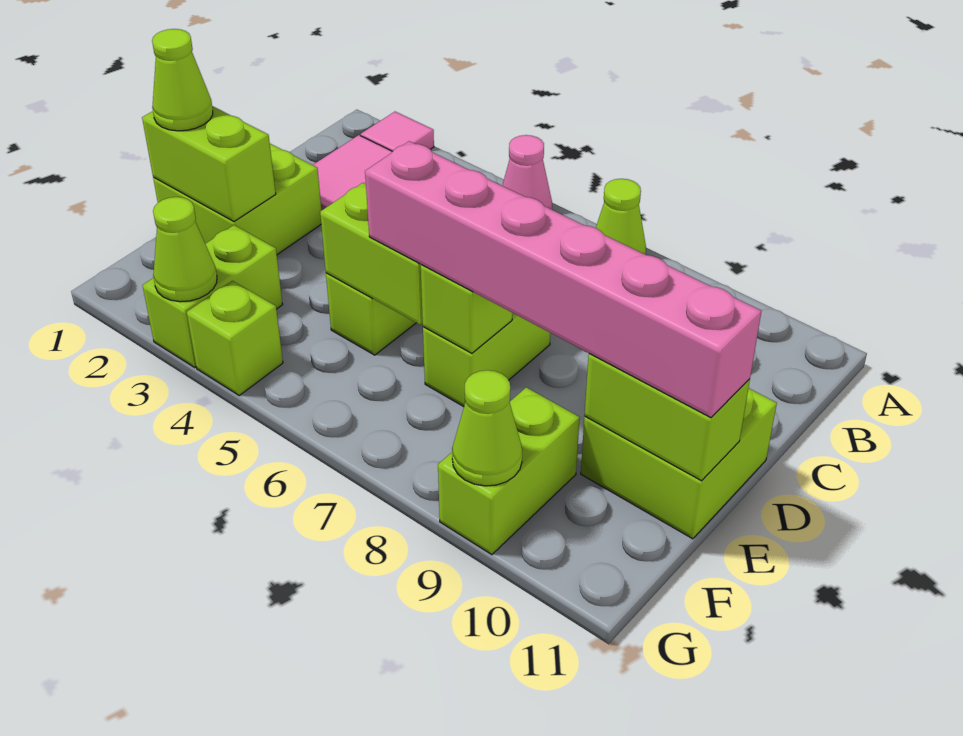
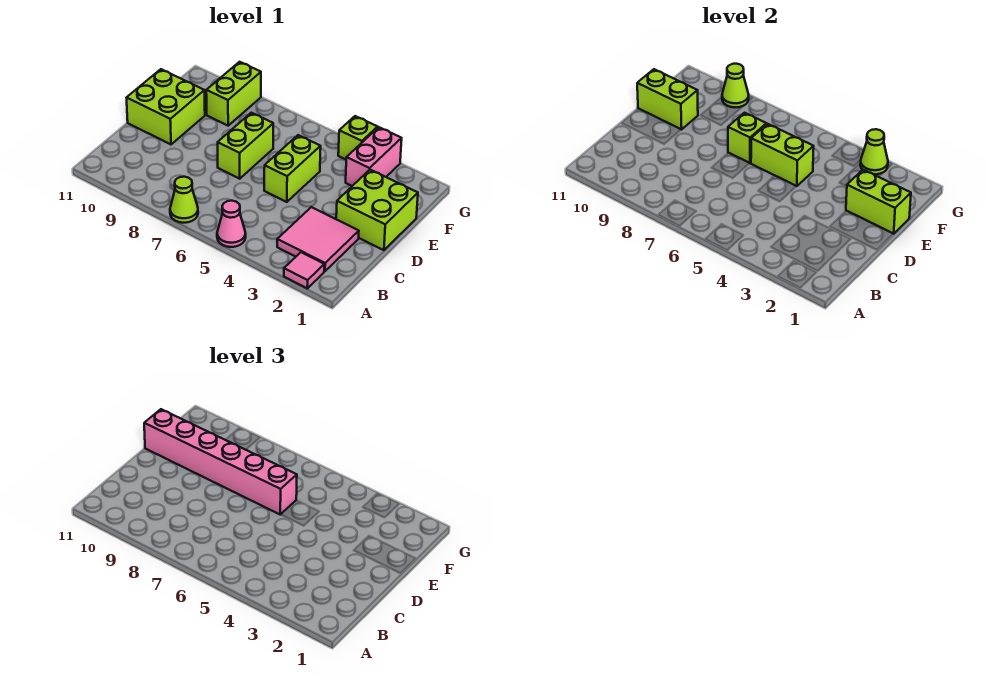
lime 1x1 cone [152,29,213,131] -> none
lime 1x2 brick [142,225,283,367] -> pink 1x2 brick [346,127,402,186]

